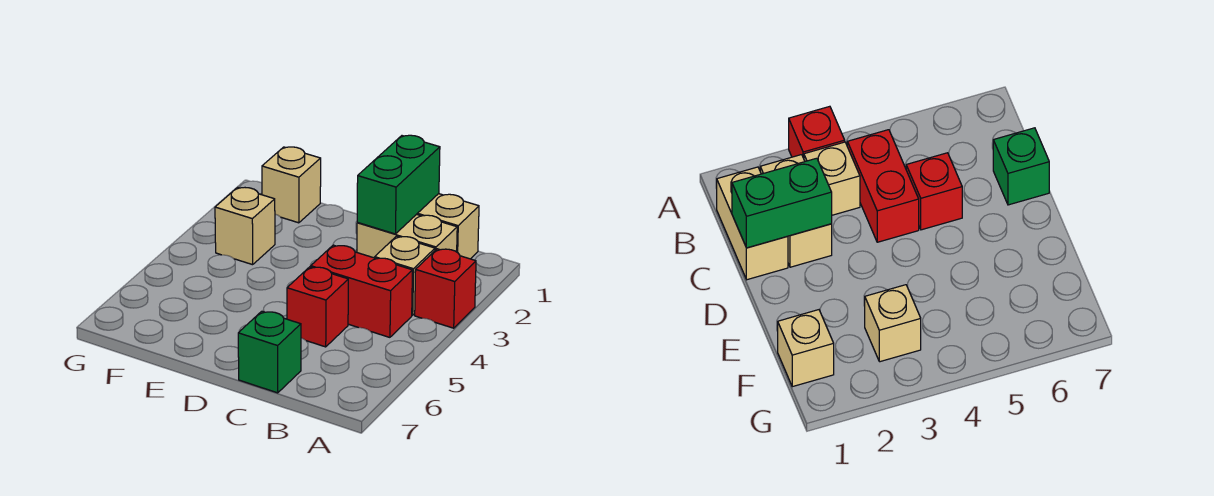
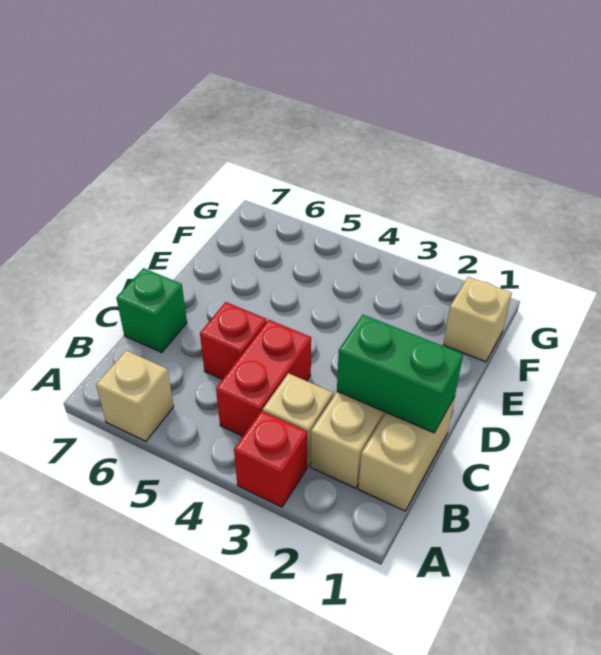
tan 1x1 brick [215,187,275,265] -> tan 1x1 brick moved to [96,350,174,441]

